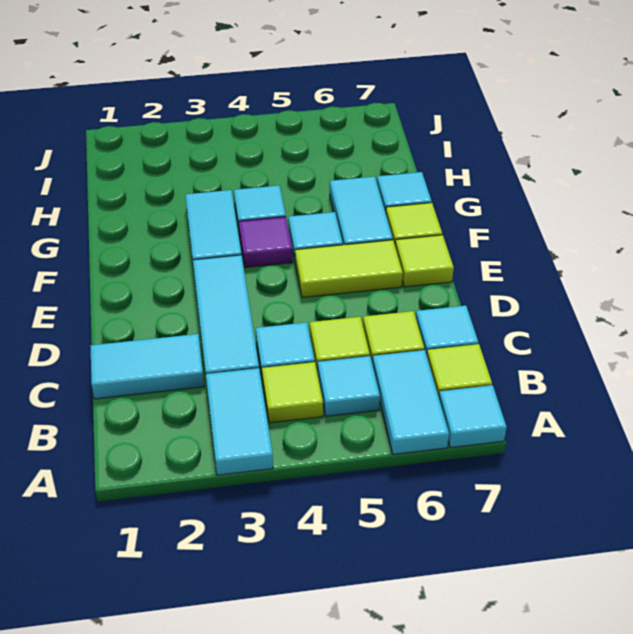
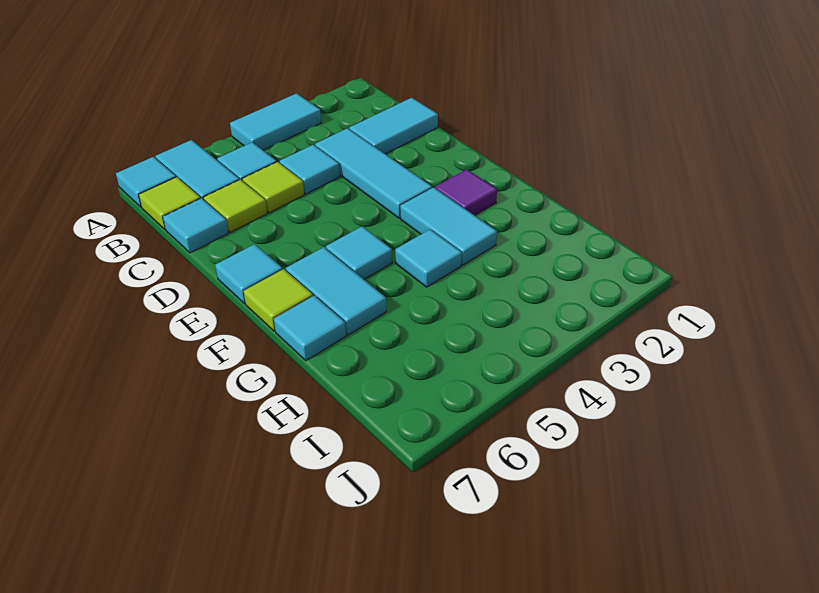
cyan 1x2 tile [206,368,273,475] -> cyan 1x2 tile turned to [230,93,321,150]
lime 1x1 tile [262,362,323,423] -> none
lime 1x2 tile [295,240,403,298] -> none
lime 1x1 tile [395,235,454,287] -> cyan 1x1 tile [215,244,282,304]
purple 1x1 tile [239,217,293,268] -> purple 1x1 tile moved to [435,169,497,215]

